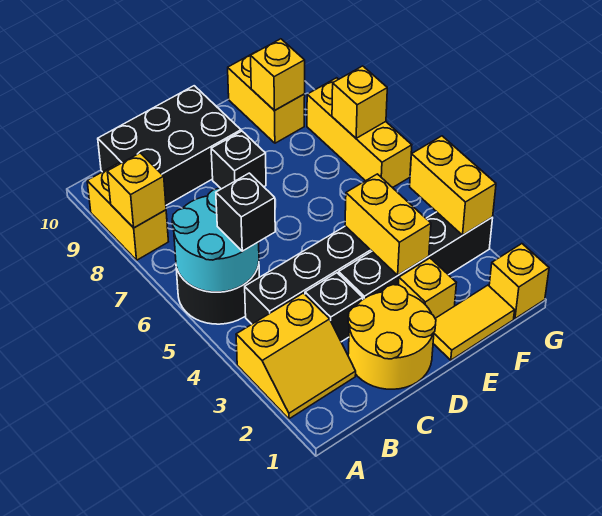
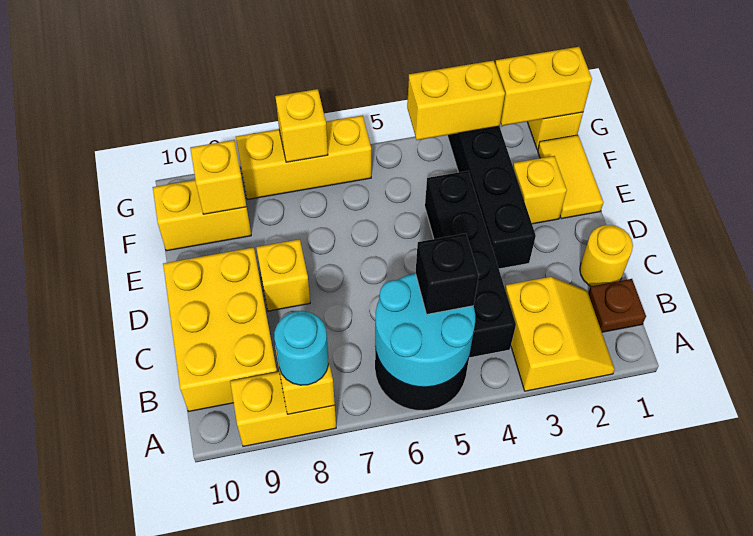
none -> cyan 1x1 round brick [274,311,329,385]
none -> brown 1x1 plate [588,279,646,332]
black 2x3 brick [98,86,241,205] -> yellow 2x3 brick [163,247,277,411]
yellow 2x2 round brick [348,285,436,389] -> yellow 1x1 round brick [580,225,633,286]
black 1x1 brick [305,273,363,342] -> none
black 1x1 brick [211,131,266,189] -> yellow 1x1 brick [256,239,310,311]
yellow 1x2 brick [345,174,431,275] -> yellow 1x2 brick moved to [495,47,592,126]

